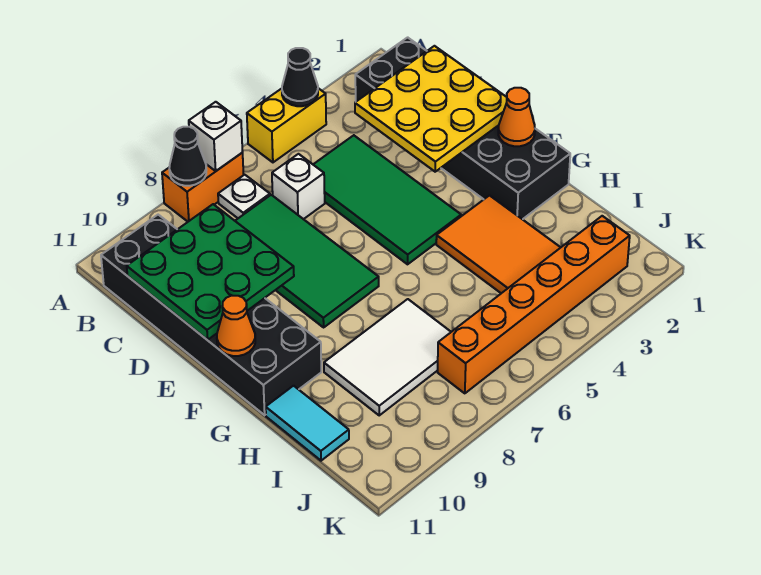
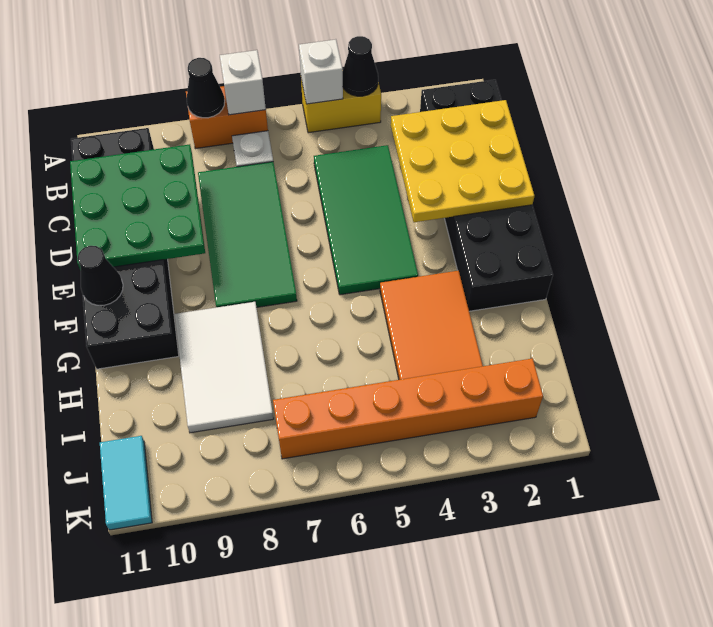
white 1x1 brick [272,154,325,219] -> white 1x1 brick moved to [299,39,343,104]
orange 1x1 cone [498,88,535,146] -> none
orange 1x1 cone [217,296,255,356] -> black 1x1 cone [77,246,123,305]
white 2x3 tile [324,299,451,415] -> white 2x3 tile turned to [175,302,274,433]
cyan 1x2 tile [266,386,349,461] -> cyan 1x2 tile moved to [100,436,152,530]

